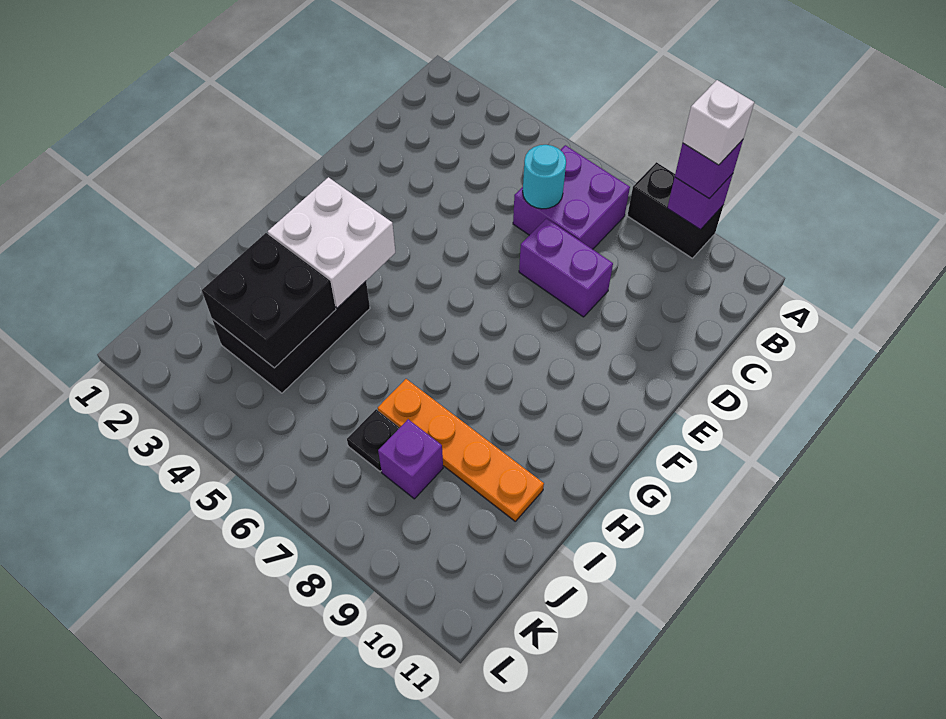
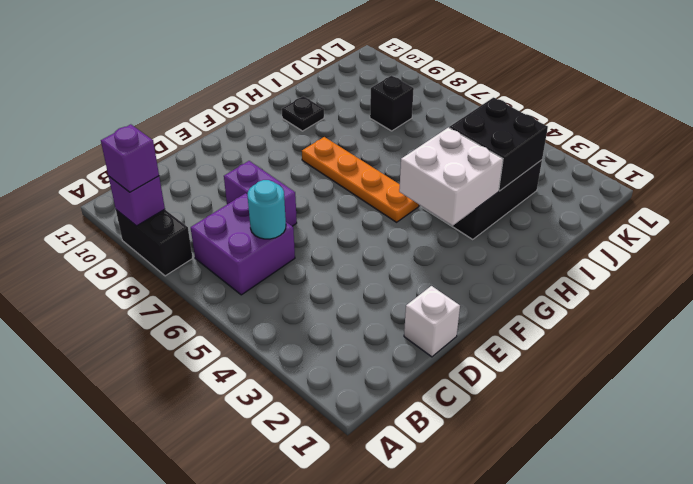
white 1x1 brick [683,80,754,165] -> white 1x1 brick moved to [404,286,460,357]
orange 1x4 plate [378,379,544,521] -> orange 1x4 plate moved to [302,137,419,222]
black 1x1 plate [347,409,400,471] -> black 1x1 plate moved to [282,96,324,131]
purple 1x1 brick [378,419,443,499] -> black 1x1 brick [370,76,414,131]

